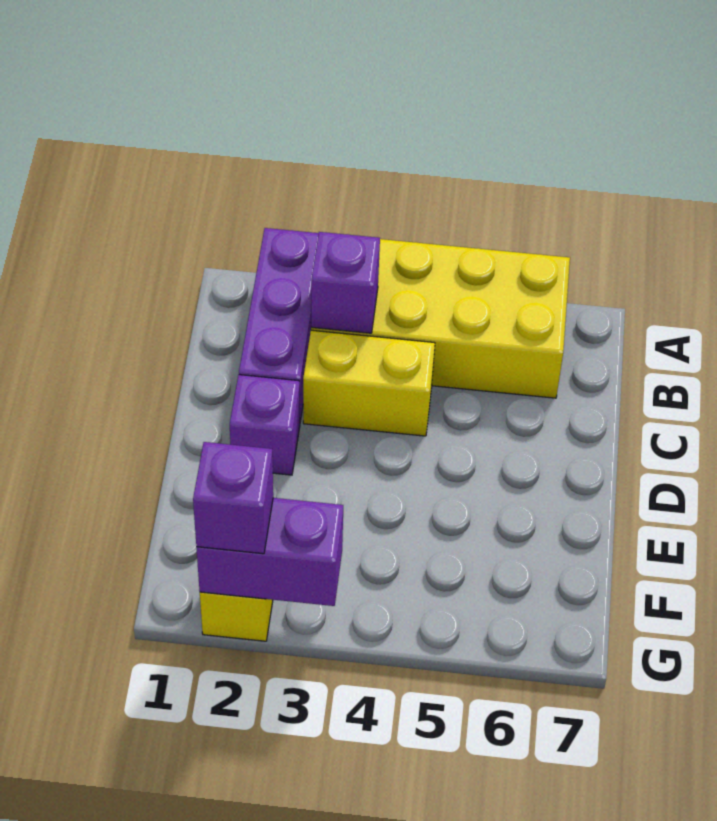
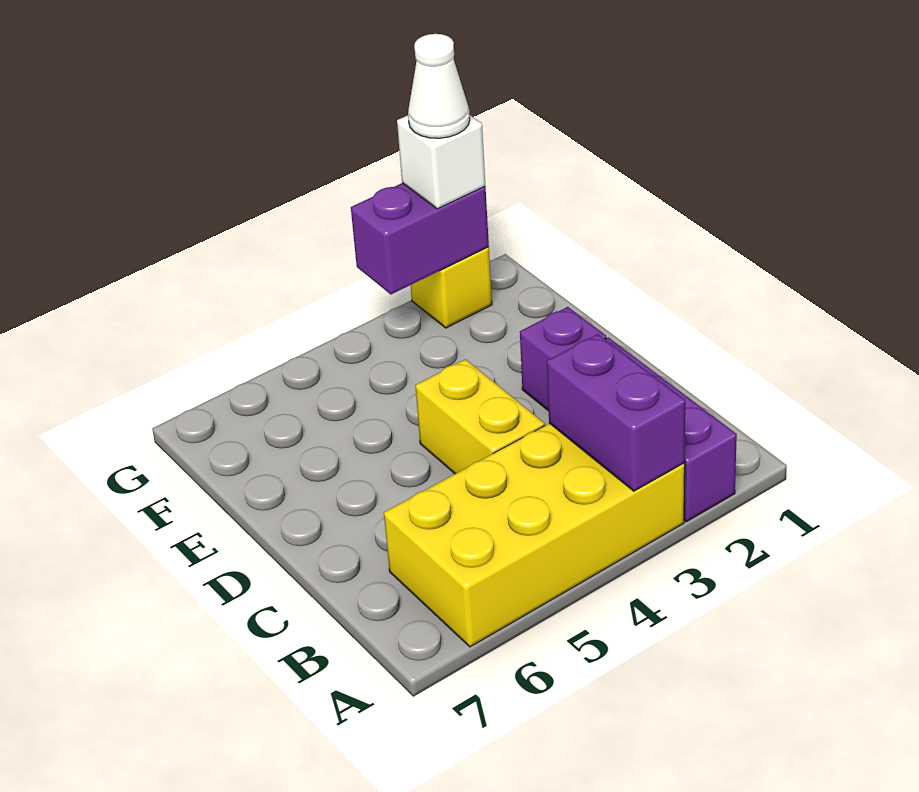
purple 1x1 brick [311,232,380,333] -> purple 1x2 brick [547,334,685,491]
yellow 1x2 brick [303,330,435,436] -> yellow 1x2 brick turned to [415,359,545,474]
purple 1x1 brick [193,442,273,554] -> white 1x1 brick [397,115,485,209]
none -> white 1x1 cone [408,34,470,138]

